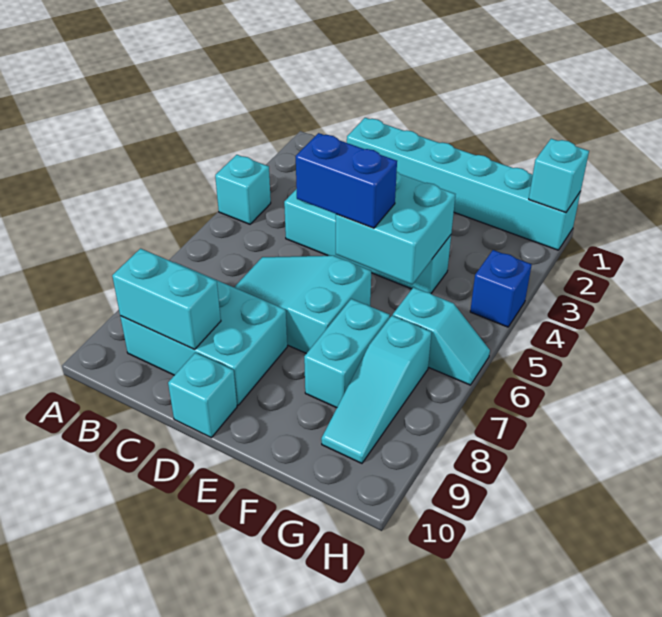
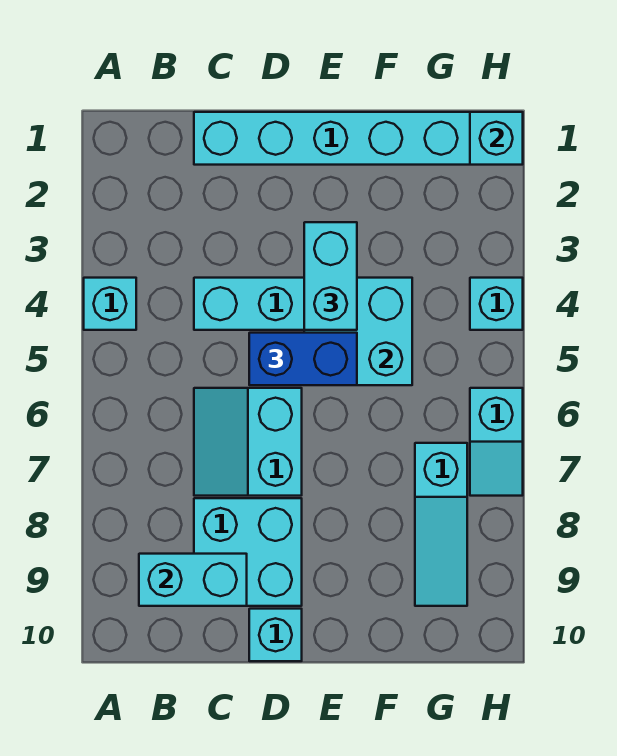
cyan 2x3 brick [120,262,287,405] -> cyan 2x2 brick [194,498,302,606]
cyan 2x3 slope [234,256,371,353] -> cyan 2x2 slope [194,388,302,496]
cyan 1x2 brick [304,299,390,408] -> cyan 1x2 brick moved to [304,222,357,330]
cyan 1x2 slope [393,287,490,385] -> cyan 1x2 slope turned to [470,388,523,496]
blue 1x1 brick [470,250,532,327] -> cyan 1x1 brick [470,278,523,330]

